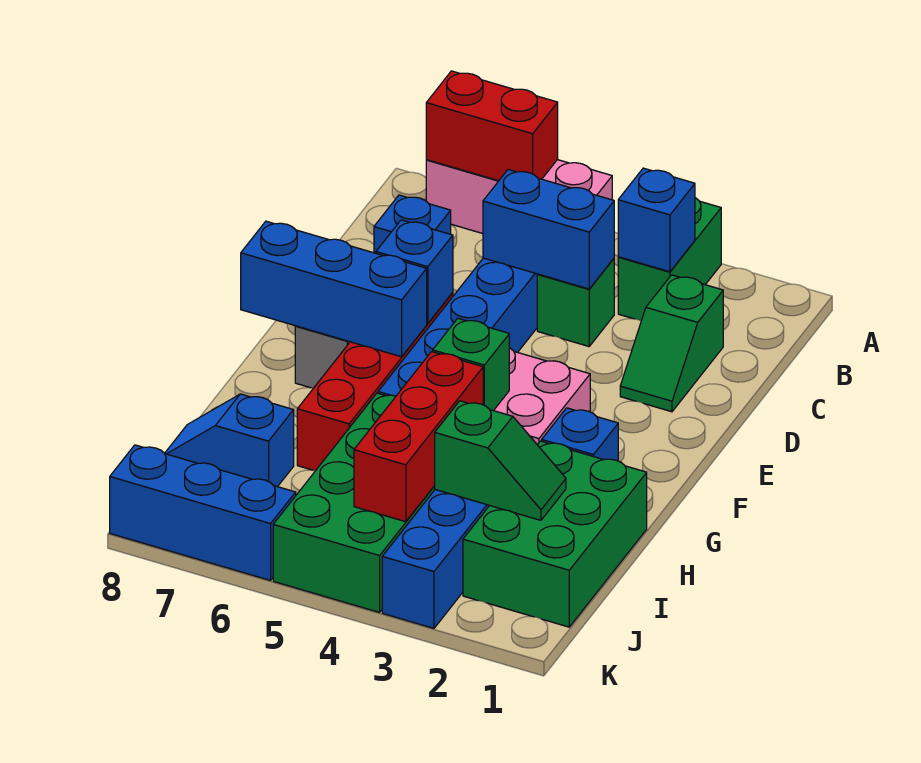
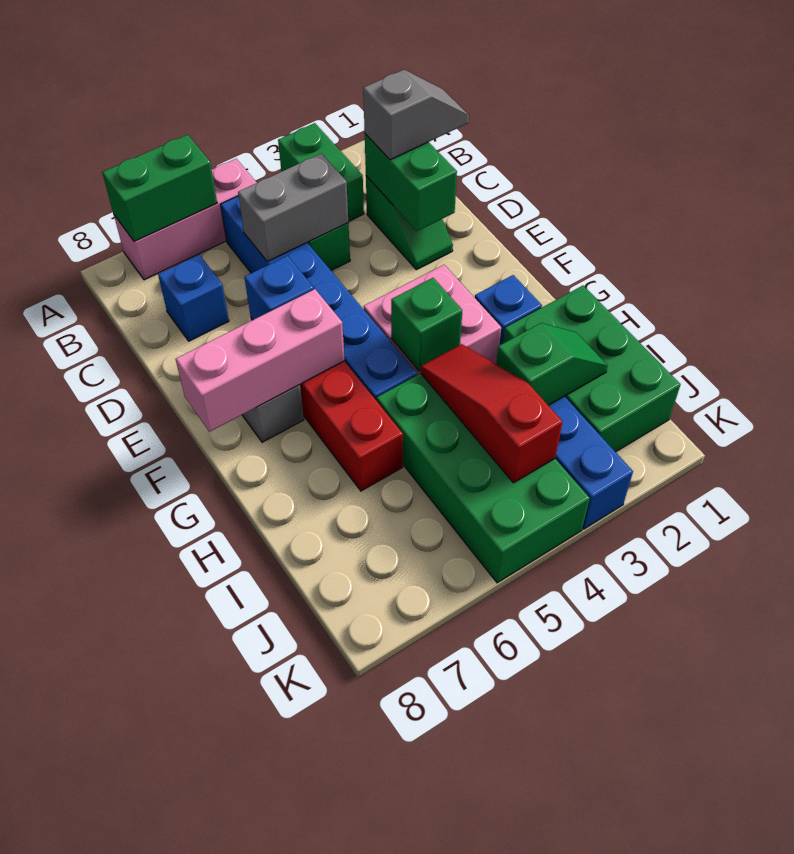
red 1x2 brick [426,71,558,181] -> green 1x2 brick [102,135,217,241]
blue 1x1 brick [618,168,695,272] -> none
none -> grey 1x2 slope [363,70,469,160]
none -> green 1x2 brick [365,134,457,231]
blue 1x2 brick [483,170,614,289] -> grey 1x2 brick [238,153,348,262]
blue 1x3 brick [241,221,427,357] -> pink 1x3 brick [176,289,345,432]
red 1x3 brick [354,352,483,522] -> red 1x3 slope [421,344,562,483]
blue 1x2 slope [165,394,294,487] -> none
blue 1x3 brick [110,445,296,580] -> none

